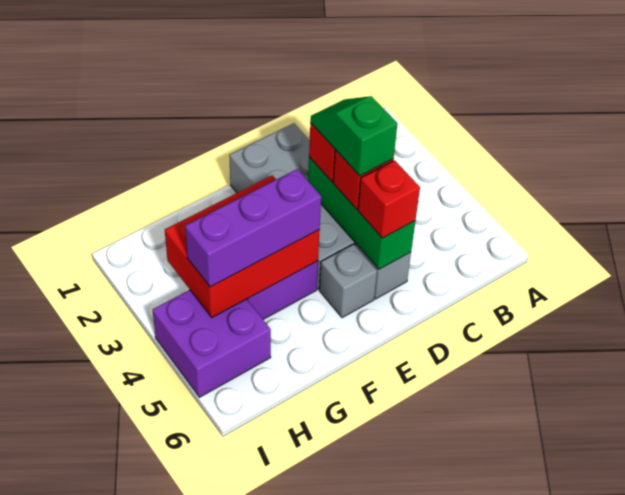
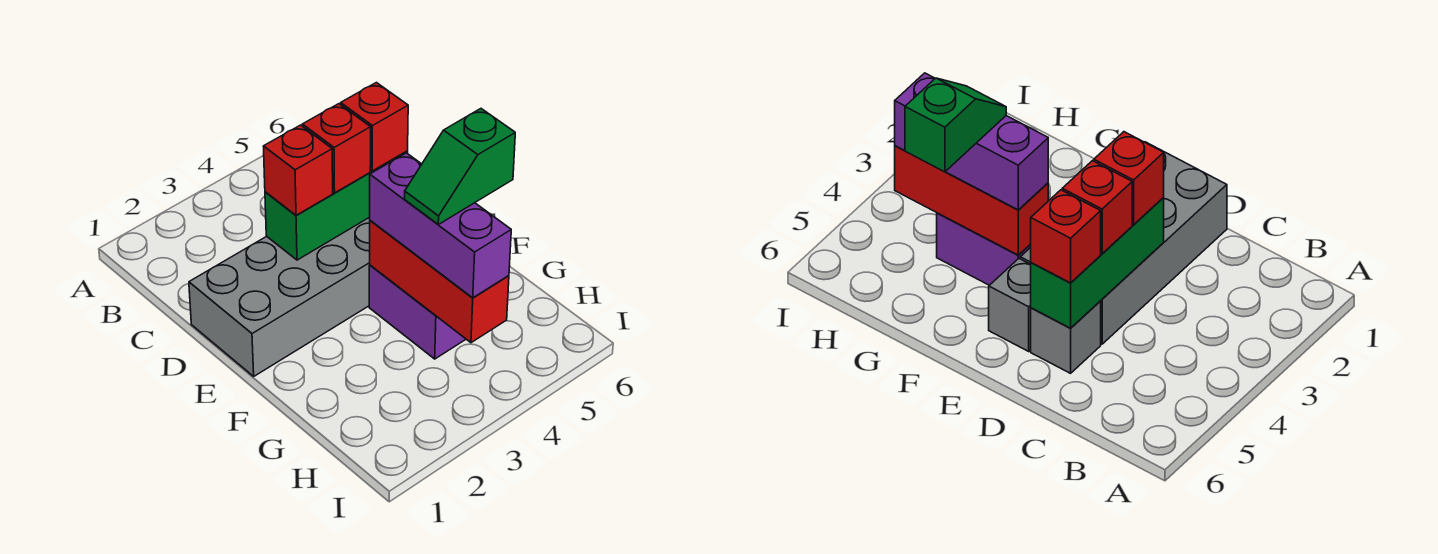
green 1x2 slope [310,96,397,176] -> green 1x2 slope moved to [405,109,515,224]
red 2x3 brick [165,175,320,317] -> red 1x3 brick [370,220,509,343]
purple 2x2 brick [153,290,271,397] -> none

